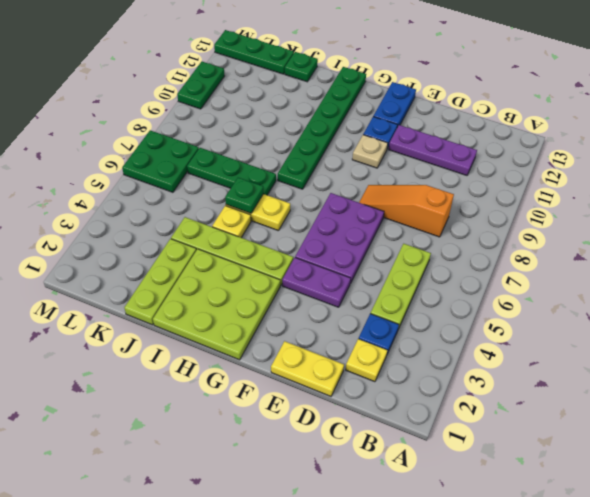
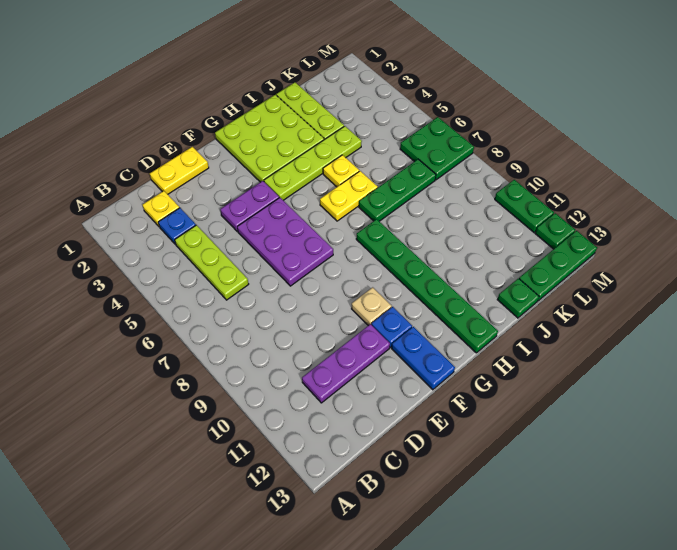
orange 1x3 slope [359,185,454,237] -> none
green 1x1 plate [225,178,263,213] -> green 1x1 plate moved to [535,213,575,249]

